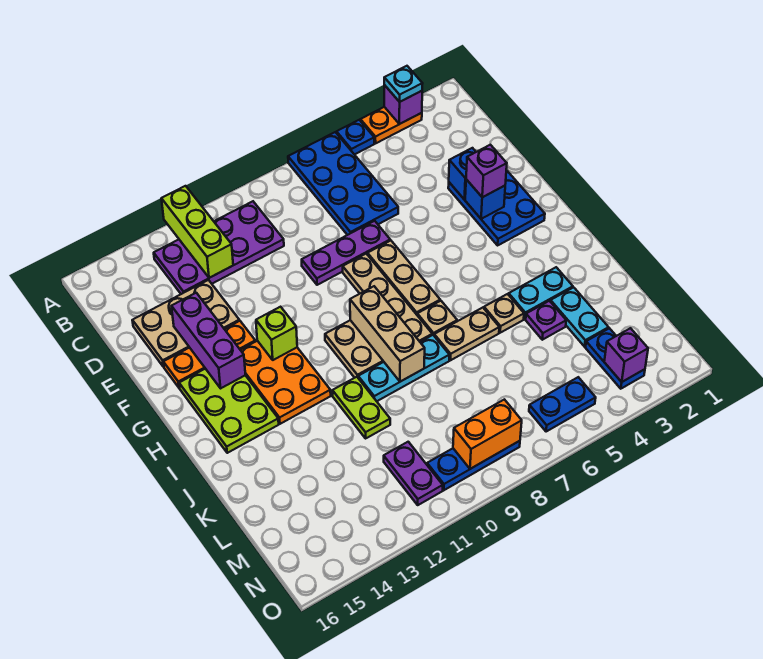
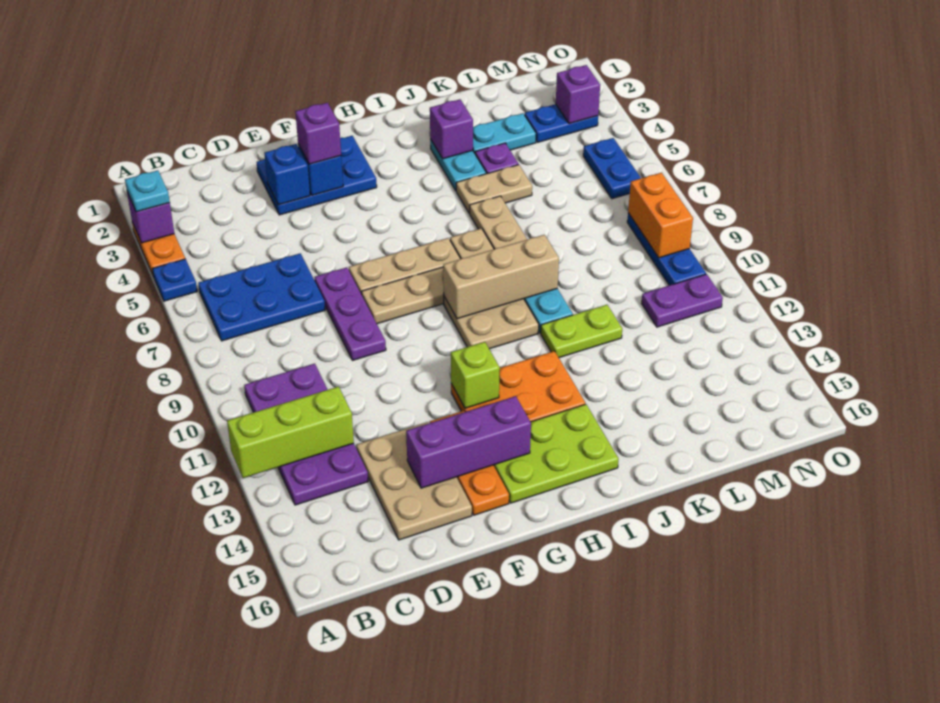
blue 2x4 plate [288,132,398,235] -> blue 2x3 plate [198,253,325,341]
none -> purple 1x1 brick [430,99,473,159]
tan 1x1 plate [484,294,524,333] -> tan 1x2 plate [456,165,532,213]

